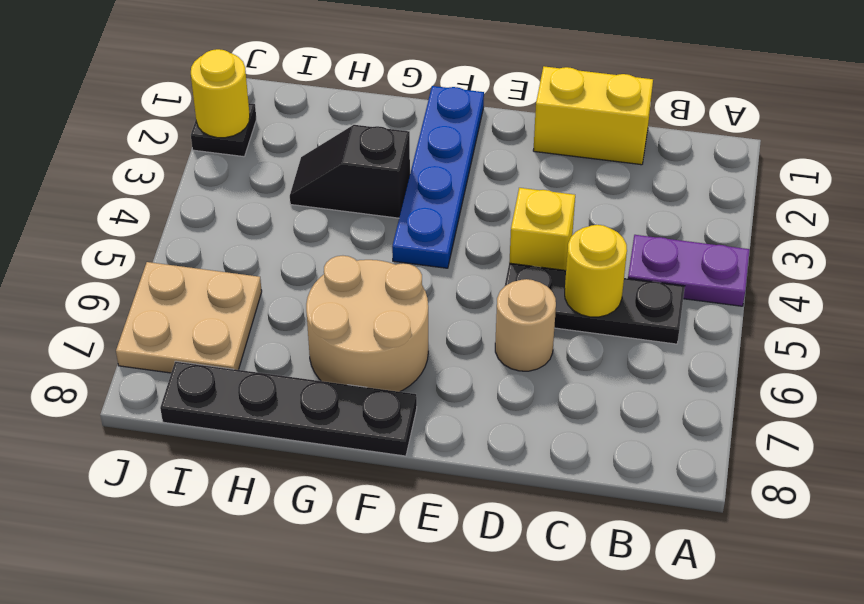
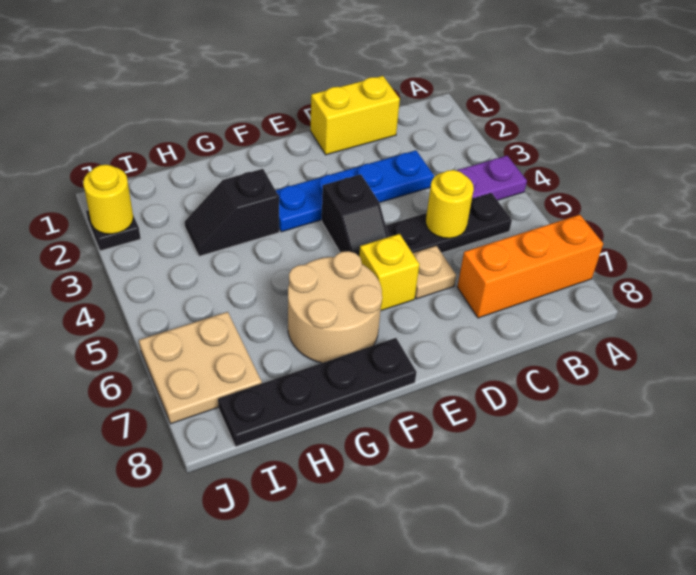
none -> orange 1x3 brick [457,215,603,318]
yellow 1x1 brick [509,188,575,270] -> yellow 1x1 brick moved to [359,234,420,311]
tan 1x1 round brick [495,279,556,371] -> tan 1x1 plate [413,246,456,299]
none -> black 1x2 slope [322,174,389,256]
blue 1x4 plate [392,86,484,268] -> blue 1x4 plate turned to [276,150,434,232]

